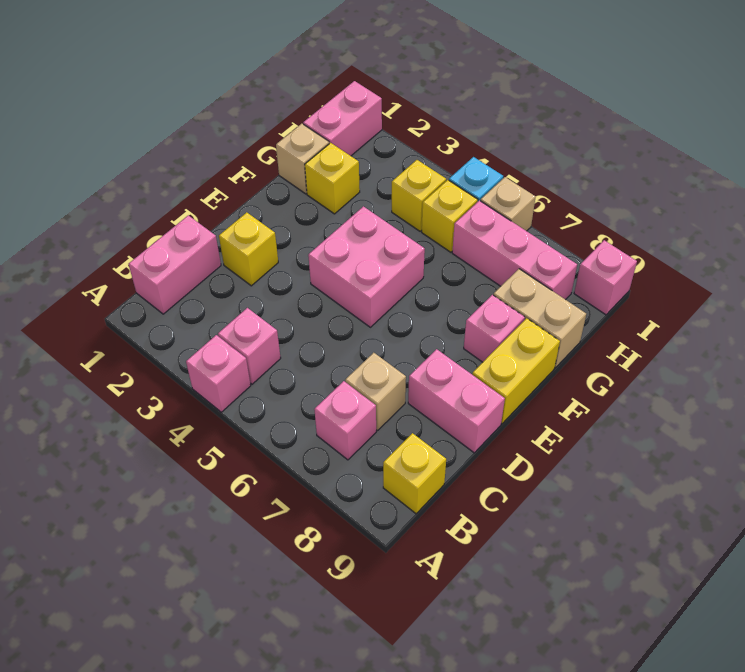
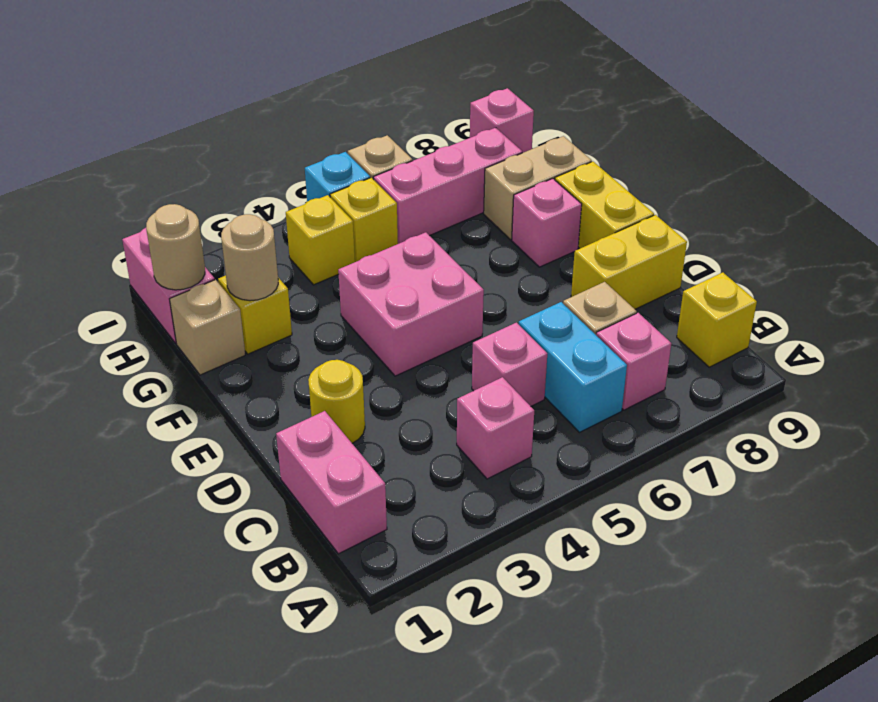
pink 1x1 brick [186,335,251,412] -> pink 1x1 brick moved to [472,323,547,406]
none -> cyan 1x2 brick [519,302,627,432]
yellow 1x1 brick [219,212,278,286] -> yellow 1x1 round brick [308,360,365,443]
pink 1x2 brick [408,349,505,453] -> yellow 1x2 brick [571,215,687,309]
none -> tan 1x1 round brick [221,214,278,301]
none -> tan 1x1 round brick [146,204,205,290]

